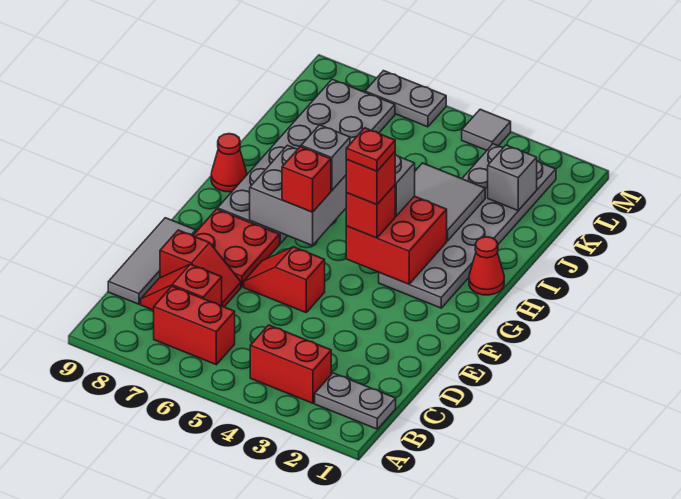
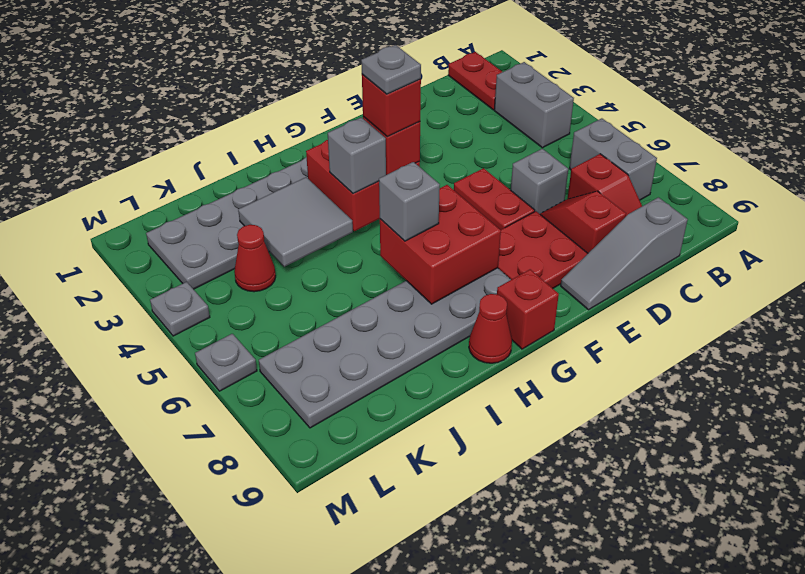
grey 1x2 plate [315,373,396,429] -> red 1x2 plate [448,52,502,110]
red 1x2 brick [250,325,331,403] -> grey 1x2 brick [494,62,574,148]
red 1x2 brick [154,286,235,365] -> grey 1x2 brick [569,118,657,200]
grey 1x3 tile [108,218,196,304] -> grey 1x3 slope [561,197,688,310]
red 1x2 slope [244,247,325,313] -> red 1x2 plate [454,168,535,230]
red 1x1 plate [346,128,395,171] -> grey 1x1 plate [361,45,421,94]
grey 2x2 brick [250,145,346,245] -> red 2x2 brick [380,185,501,304]
red 1x1 brick [282,146,331,212] -> red 1x1 brick moved to [497,269,559,349]
red 1x1 cone [469,237,504,295] -> red 1x1 cone moved to [234,225,276,292]
grey 1x1 brick [488,145,537,211] -> grey 1x1 brick moved to [511,149,568,214]
grey 1x1 tile [462,109,511,150] -> grey 1x1 plate [150,282,210,336]
grey 1x2 plate [365,71,446,127] -> grey 1x1 plate [195,334,257,391]

